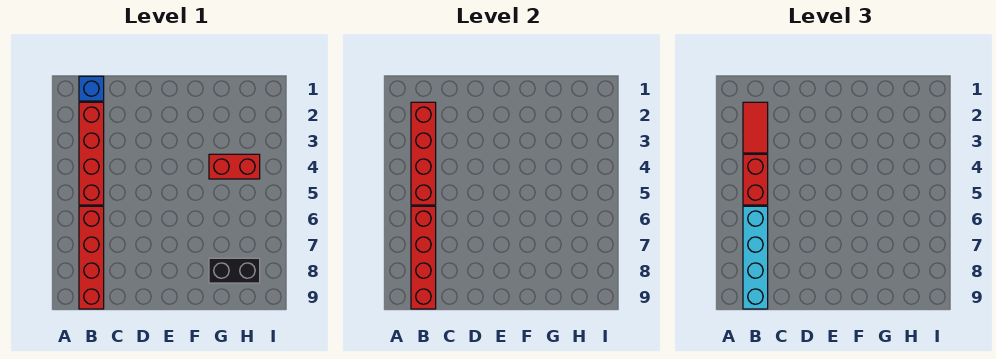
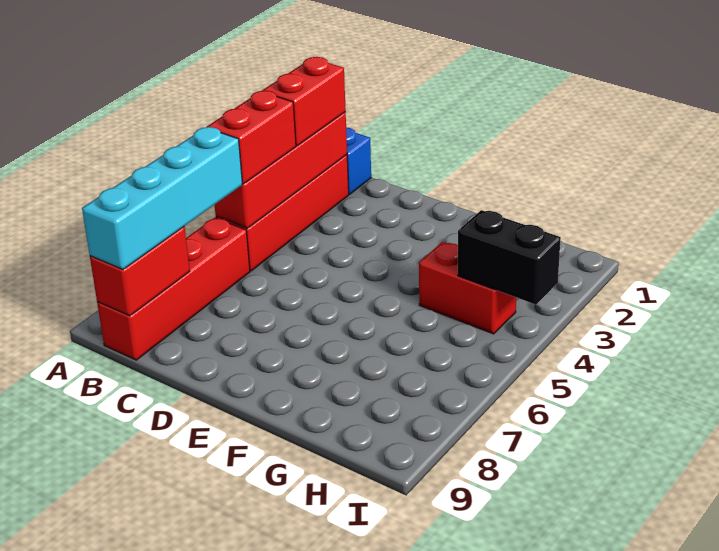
red 1x2 tile [743,102,768,153] -> red 1x2 brick [262,57,346,146]
red 1x4 brick [411,206,436,309] -> red 1x2 brick [90,227,190,316]
black 1x2 brick [209,258,260,283] -> black 1x2 brick moved to [458,210,561,305]

